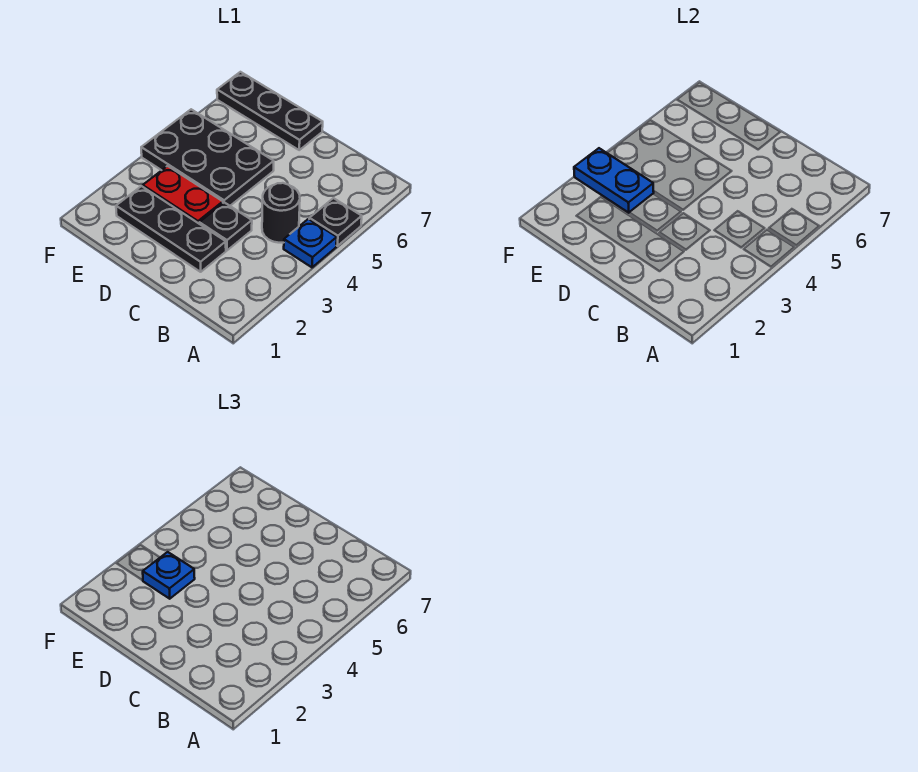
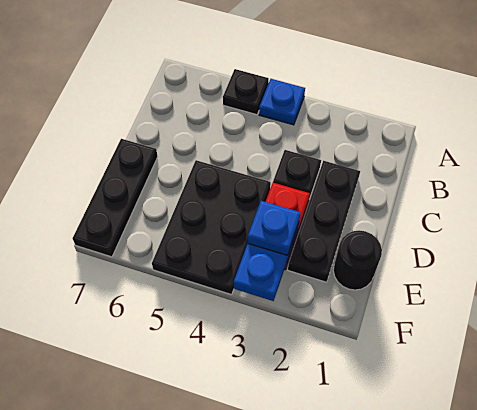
black 1x1 round brick [262,183,300,243] -> black 1x1 round brick moved to [333,230,382,290]

